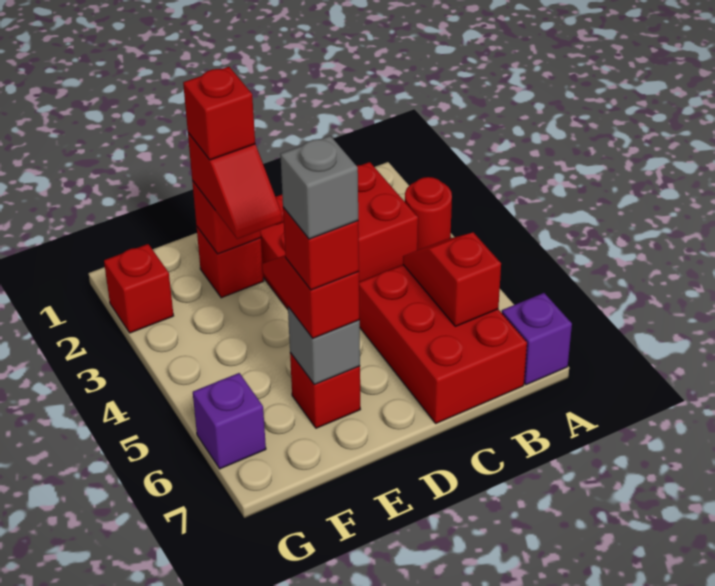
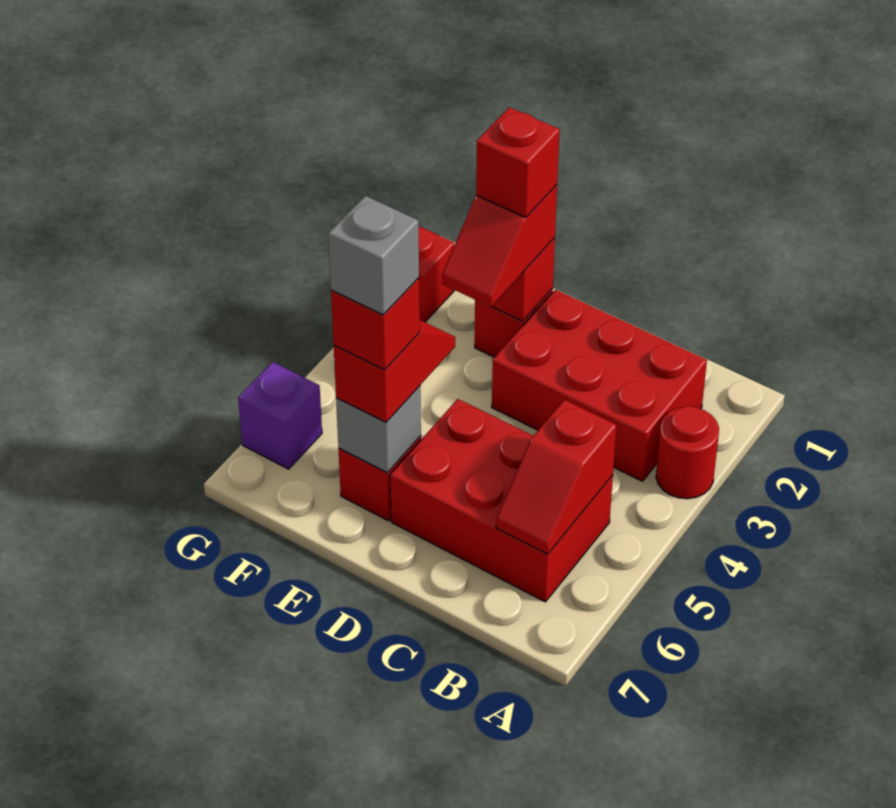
purple 1x1 brick [502,293,572,385] -> none
red 2x3 brick [359,265,527,423] -> red 2x3 brick turned to [390,399,613,602]
red 1x2 slope [403,232,501,326] -> red 1x2 slope turned to [496,400,617,554]

